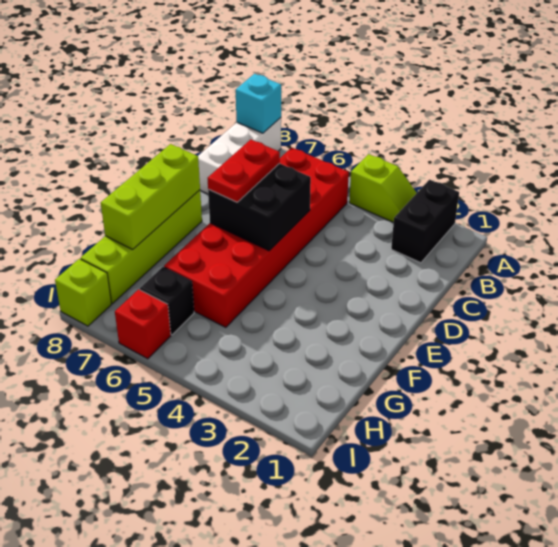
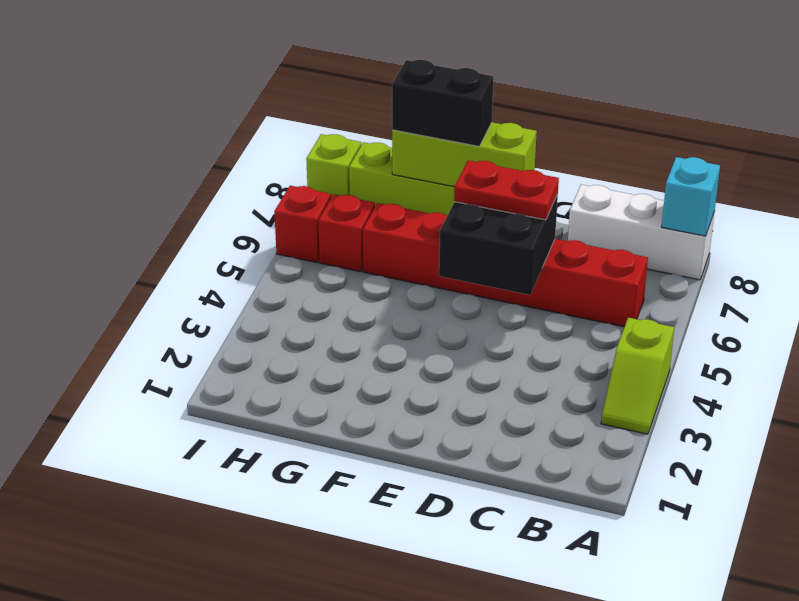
black 1x2 brick [391,180,459,263] -> black 1x2 brick moved to [392,60,494,146]
red 2x6 brick [164,147,349,327] -> red 1x6 brick [363,203,648,327]
black 1x1 brick [140,267,194,335] -> red 1x1 brick [318,194,375,272]

